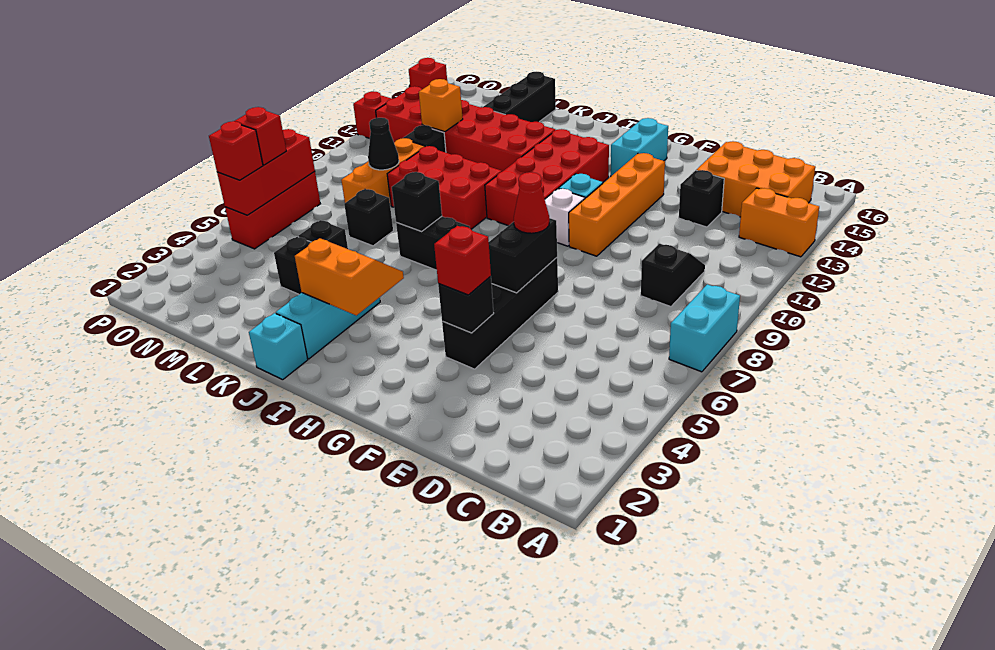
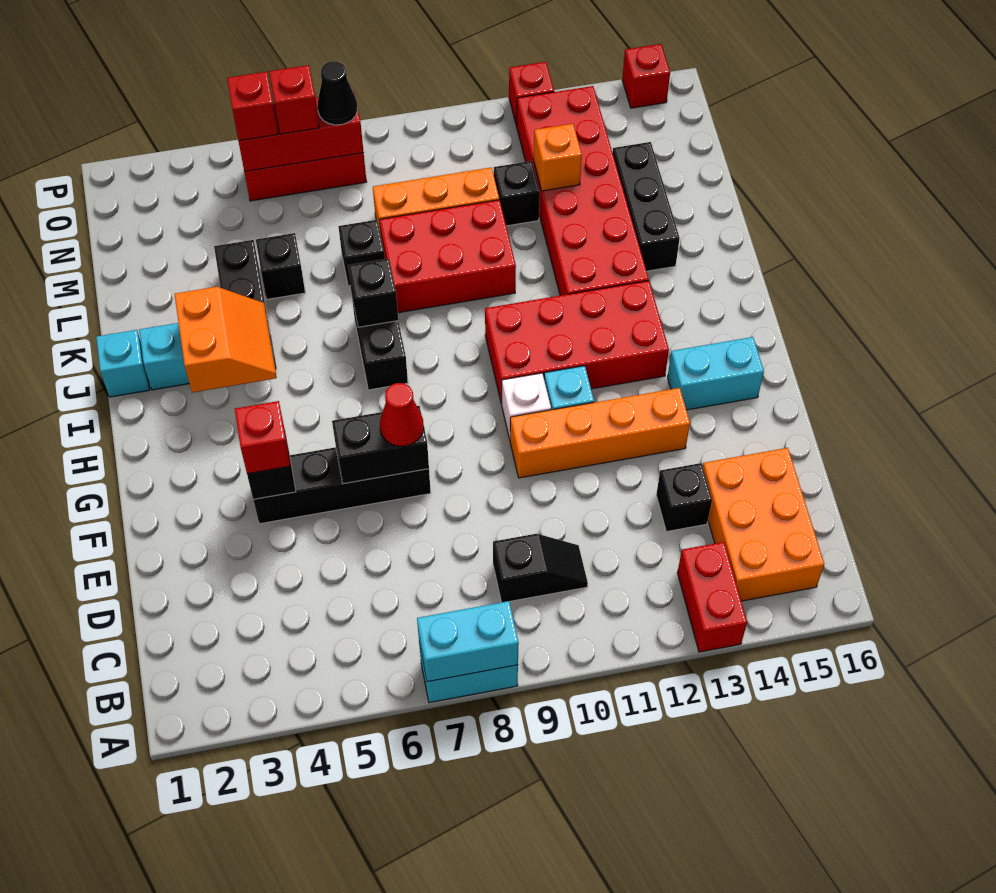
none -> cyan 1x2 brick [417,601,519,682]
orange 1x2 brick [739,188,819,257] -> red 1x2 brick [677,542,747,652]
red 2x3 brick [387,146,502,229] -> red 2x3 brick turned to [379,200,516,313]
black 1x3 brick [484,72,556,122] -> black 1x3 brick turned to [613,142,680,271]
black 1x1 cone [368,118,399,170] -> black 1x1 cone moved to [318,61,357,125]

